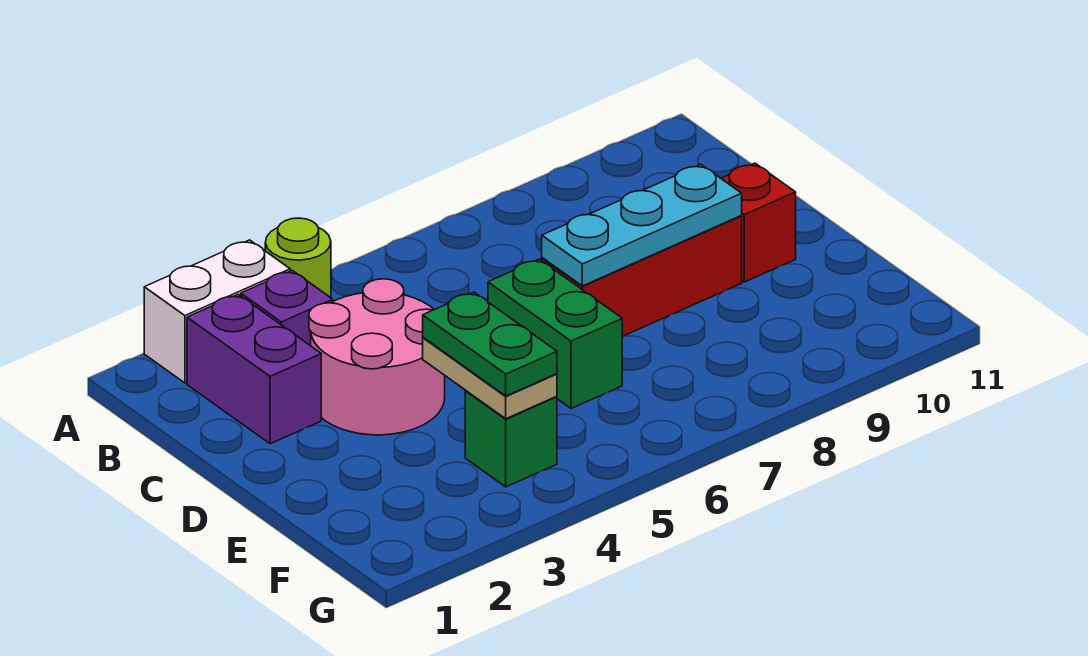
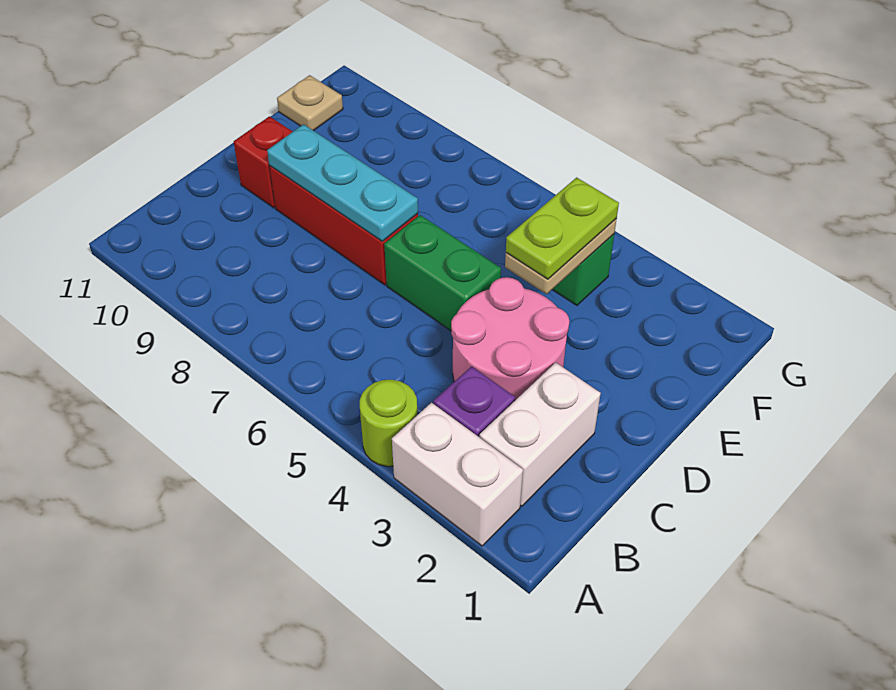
purple 1x2 brick [187,294,321,444] -> white 1x2 brick [479,362,601,506]
green 1x2 brick [488,259,622,409] -> green 1x2 brick turned to [384,215,501,331]
green 1x2 plate [423,292,557,396] -> lime 1x2 plate [506,178,619,279]
none -> tan 1x1 plate [277,75,343,131]

